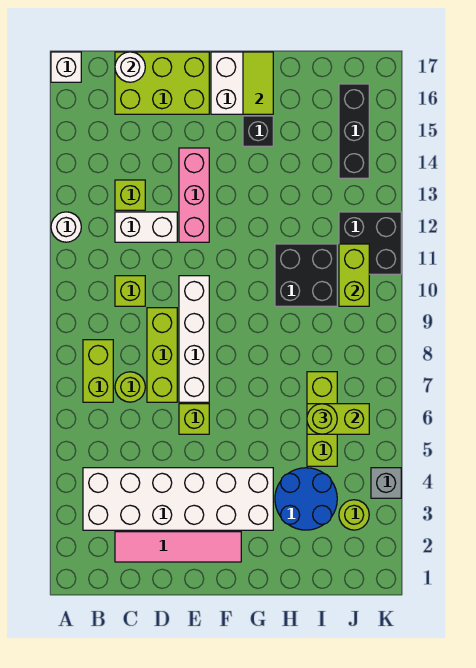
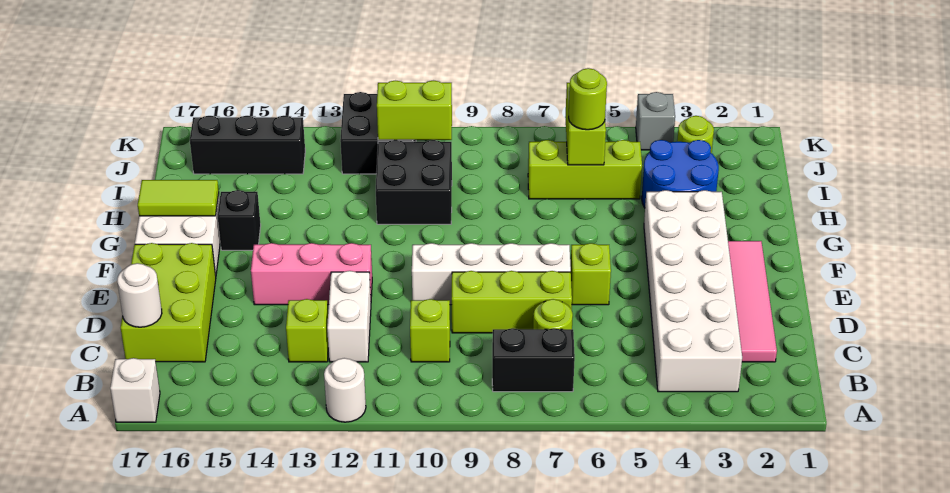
lime 1x2 brick [83,340,113,402] -> black 1x2 brick [492,328,575,392]

